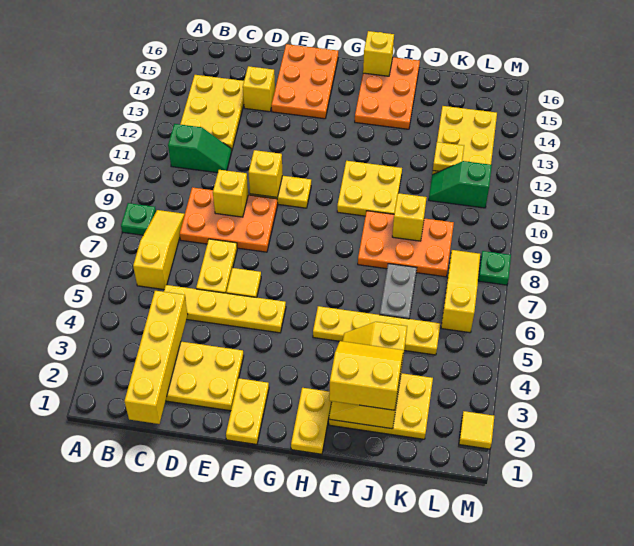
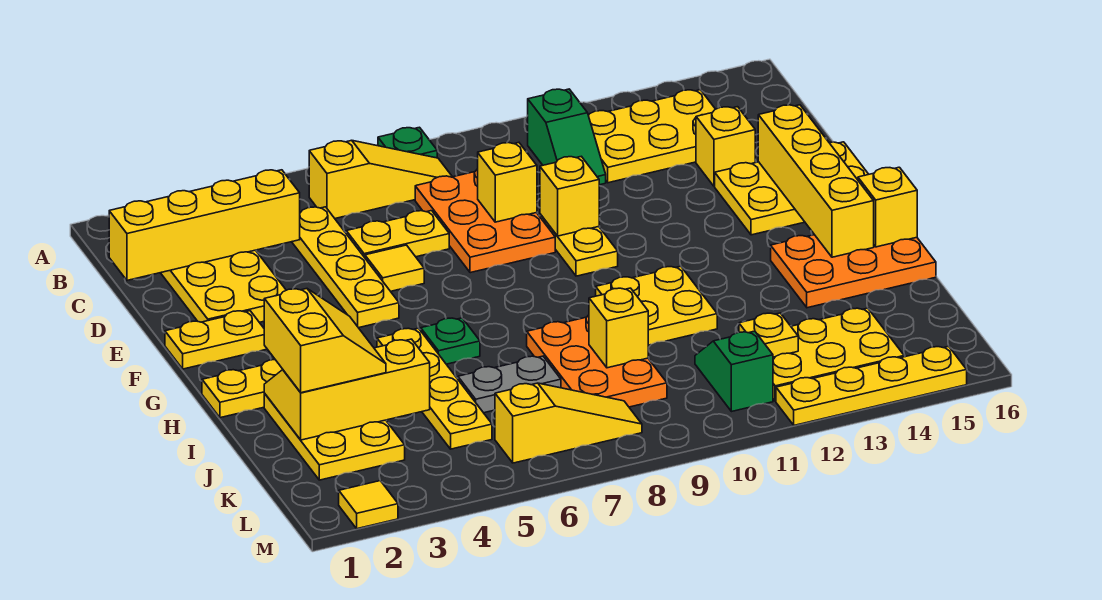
orange 2x3 plate [271,44,338,119] -> yellow 2x3 plate [715,142,869,235]
none -> yellow 1x4 brick [758,105,874,257]
green 1x1 plate [478,251,511,285] -> green 1x1 plate moved to [421,318,480,364]
none -> yellow 1x4 plate [776,346,967,425]

